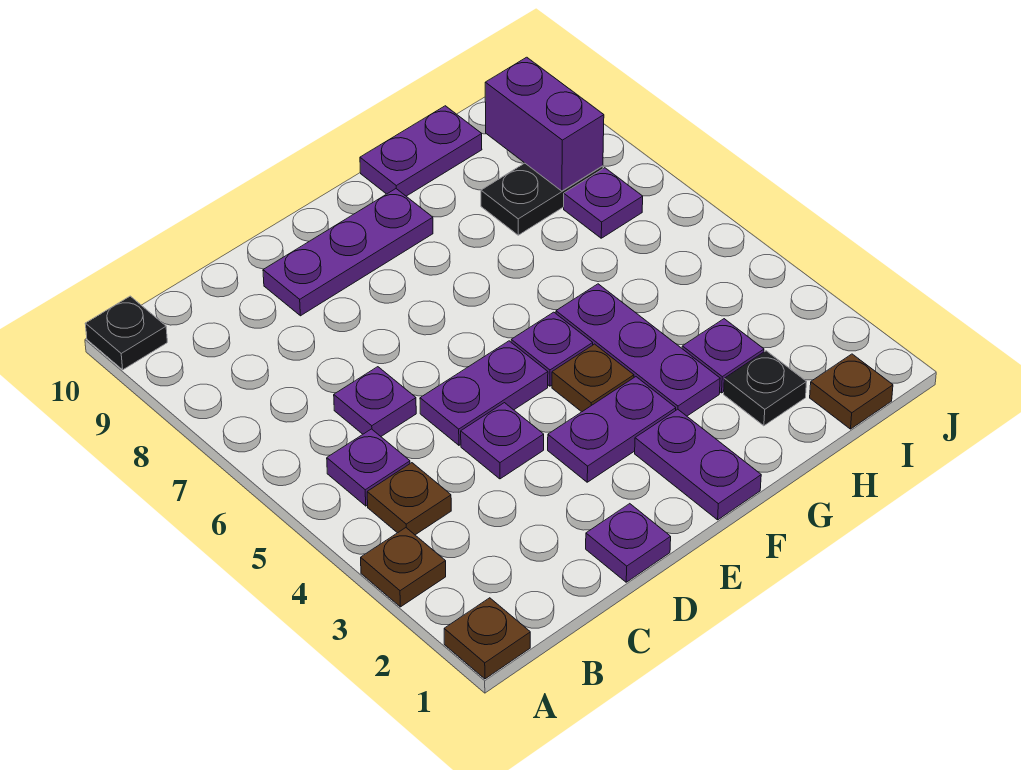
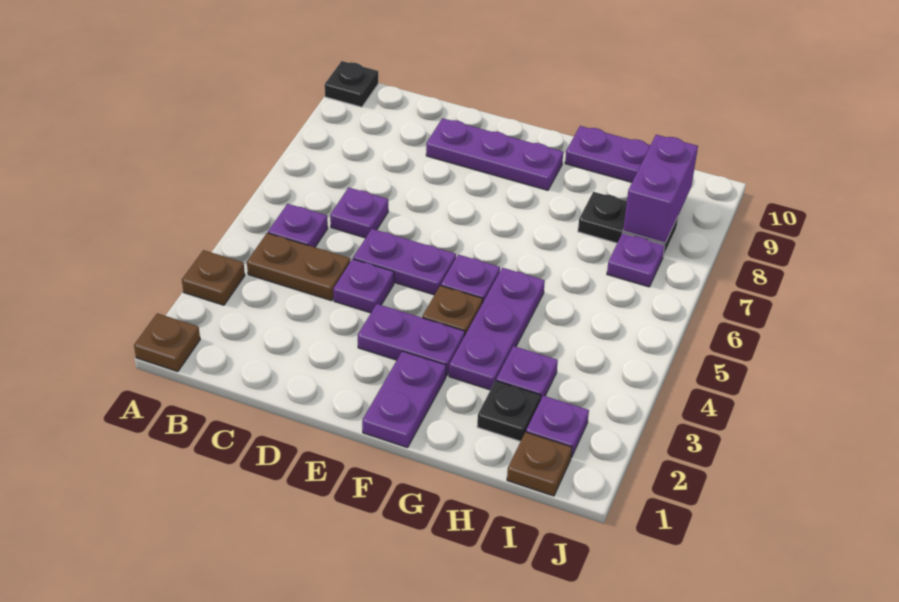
brown 1x1 plate [367,463,451,535] -> brown 1x2 plate [247,233,350,301]
purple 1x1 plate [586,504,671,582] -> purple 1x1 plate moved to [526,396,589,458]

